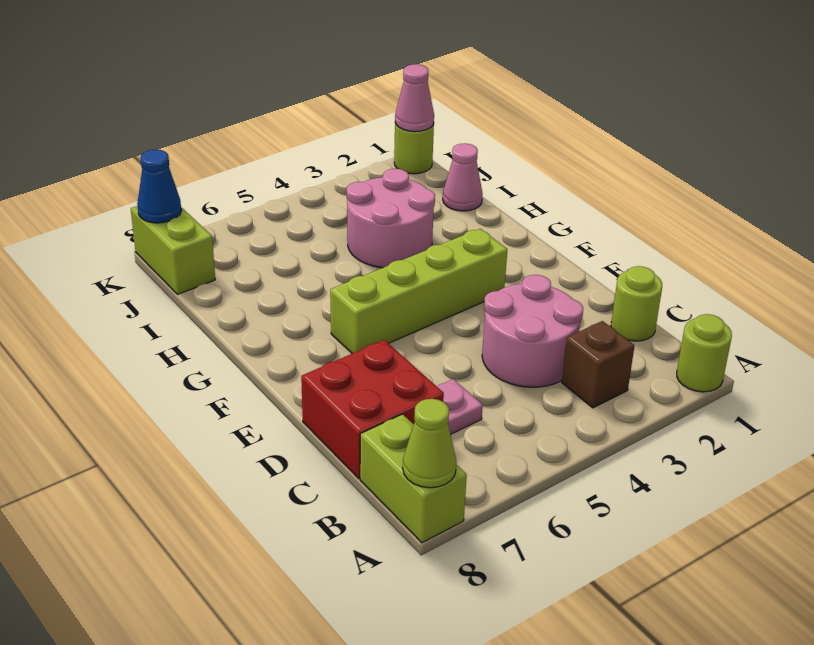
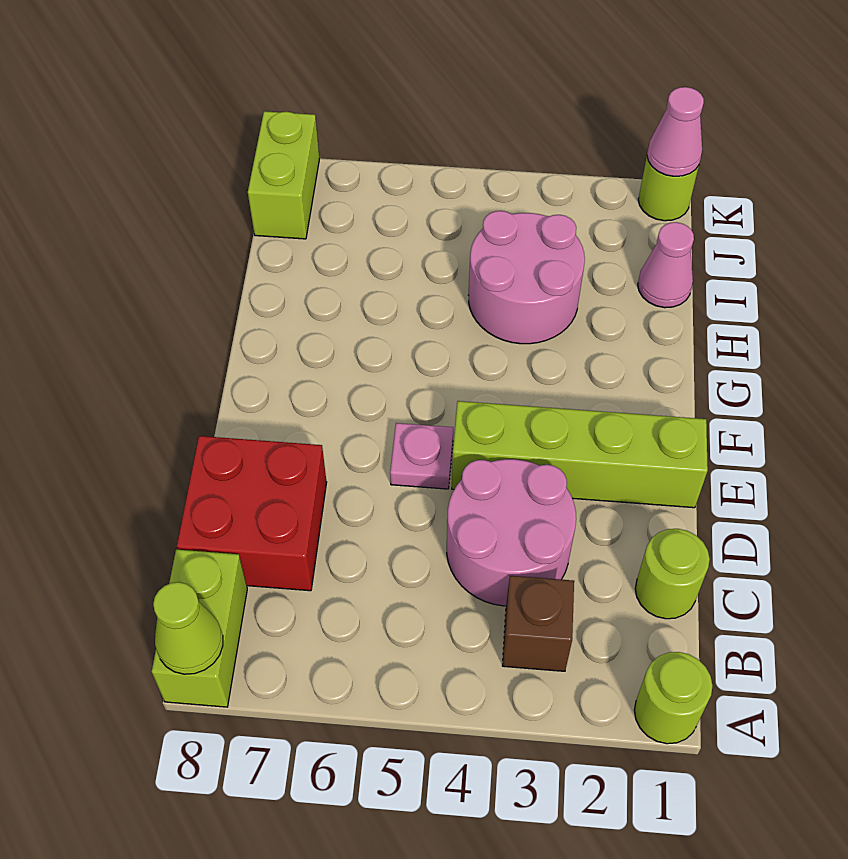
pink 1x1 plate [437,379,483,434] -> pink 1x1 plate moved to [390,423,453,489]
lime 1x4 brick [330,229,507,354] -> lime 1x4 brick moved to [452,401,708,508]
blue 1x1 cone [137,150,181,223] -> none

